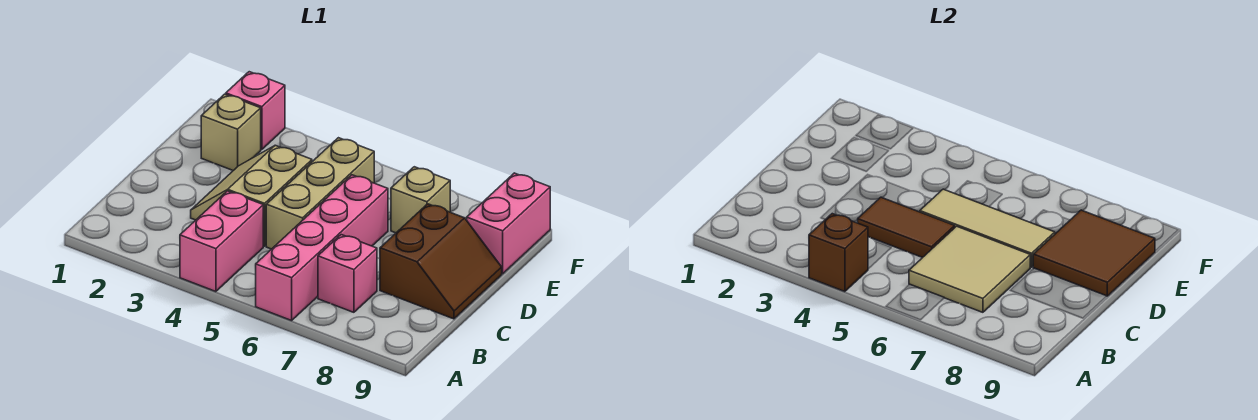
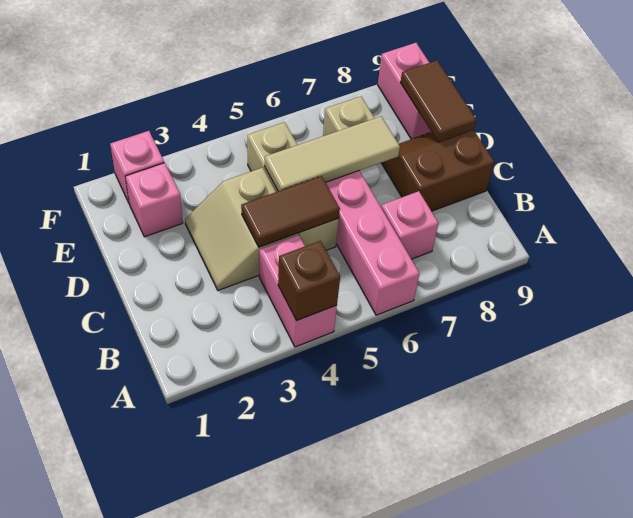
tan 2x2 tile [909,226,1030,312] -> none
brown 2x2 slope [380,204,502,319] -> brown 2x2 slope turned to [382,130,494,211]
brown 2x2 tile [1033,210,1155,296] -> brown 1x2 tile [400,61,476,142]
tan 1x1 brick [201,94,261,170] -> pink 1x1 brick [125,163,183,237]

